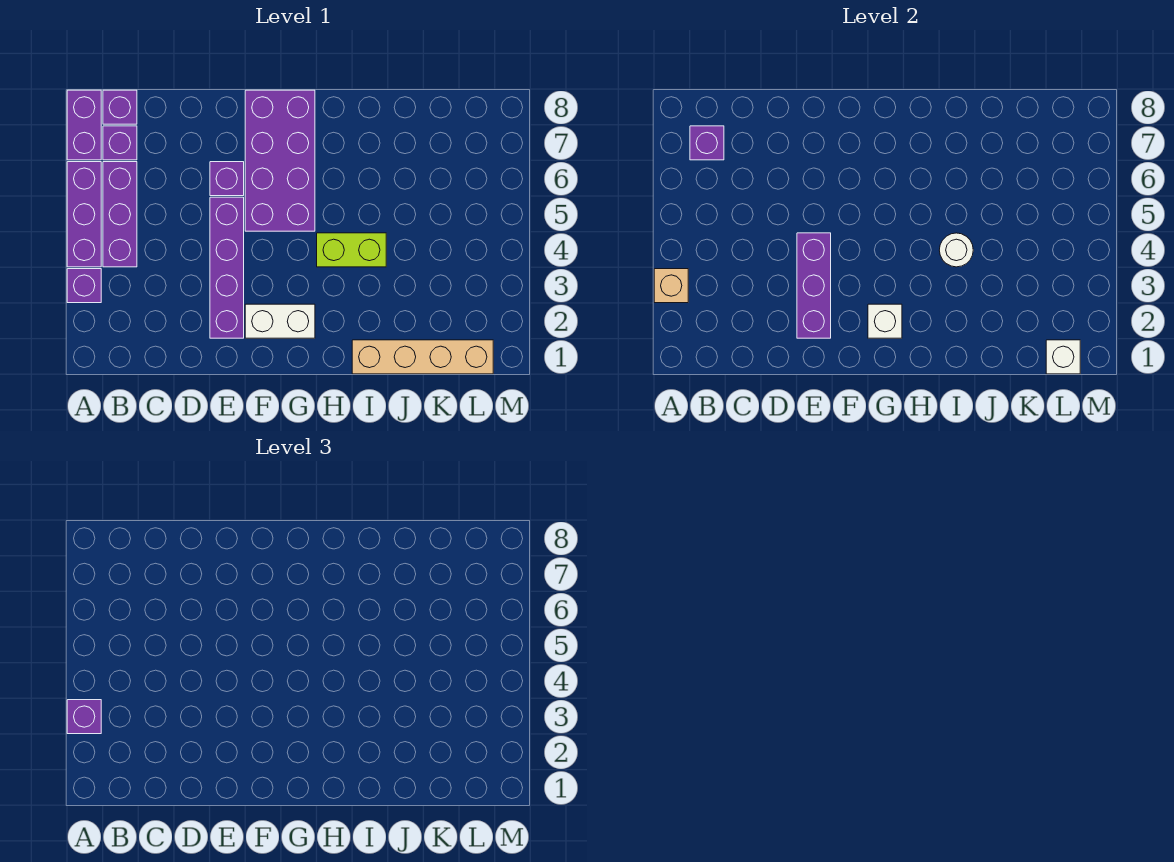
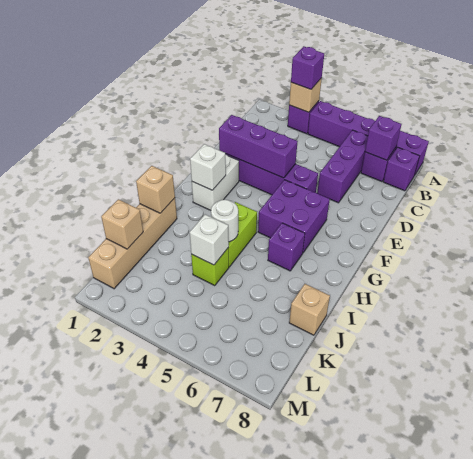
purple 1x3 brick [103,162,137,267] -> purple 1x3 brick turned to [317,130,368,203]
purple 1x1 brick [210,162,244,196] -> purple 1x1 brick moved to [268,223,305,271]
purple 2x4 brick [245,90,315,231] -> purple 2x2 brick [258,180,330,252]
none -> tan 1x1 brick [136,166,175,213]
none -> lime 1x1 brick [191,248,229,286]
none -> tan 1x1 brick [289,284,330,335]
none -> tan 1x1 brick [101,199,143,249]
white 1x1 brick [1046,340,1080,374] -> white 1x1 brick moved to [190,214,229,265]

